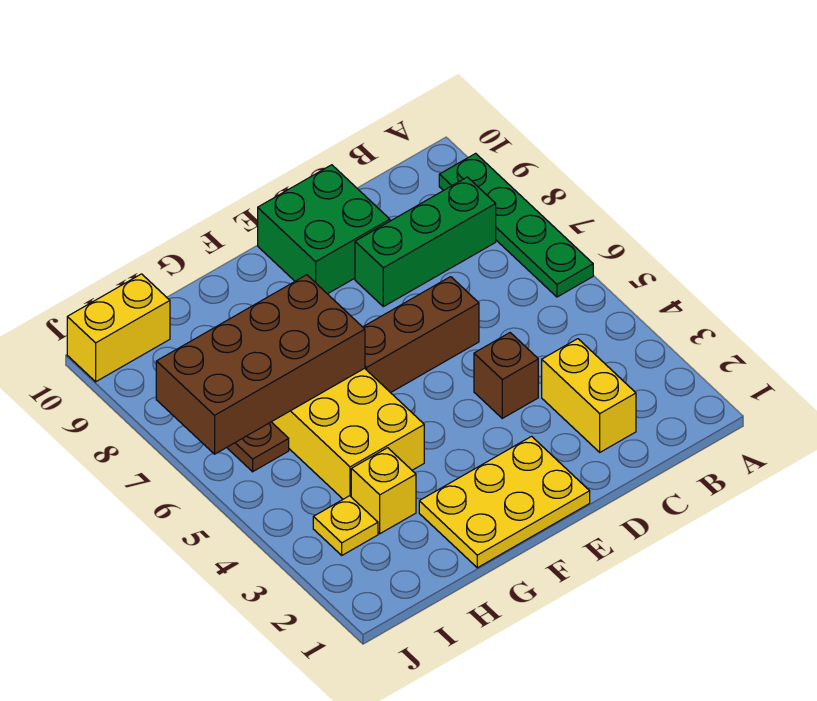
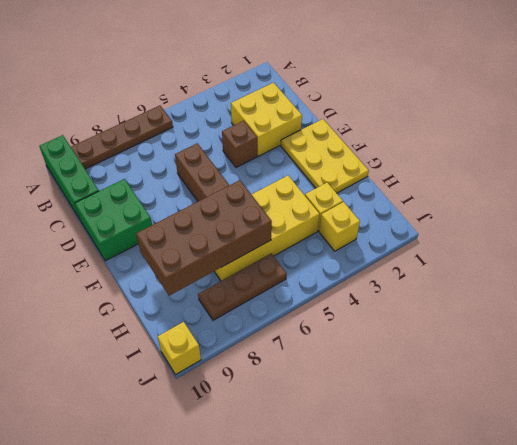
green 1x4 plate [439,153,593,297] -> brown 1x4 plate [71,106,173,169]
green 1x3 brick [355,177,496,307] -> green 1x3 brick moved to [39,135,99,219]
yellow 1x2 brick [542,339,636,452] -> yellow 2x2 brick [231,83,302,156]
brown 2x4 brick [156,275,365,454] -> brown 2x4 brick turned to [136,180,272,296]
yellow 1x1 plate [313,496,378,555] -> yellow 1x1 brick [319,202,360,251]
yellow 1x2 brick [67,274,170,382] -> yellow 1x1 brick [158,322,201,375]

